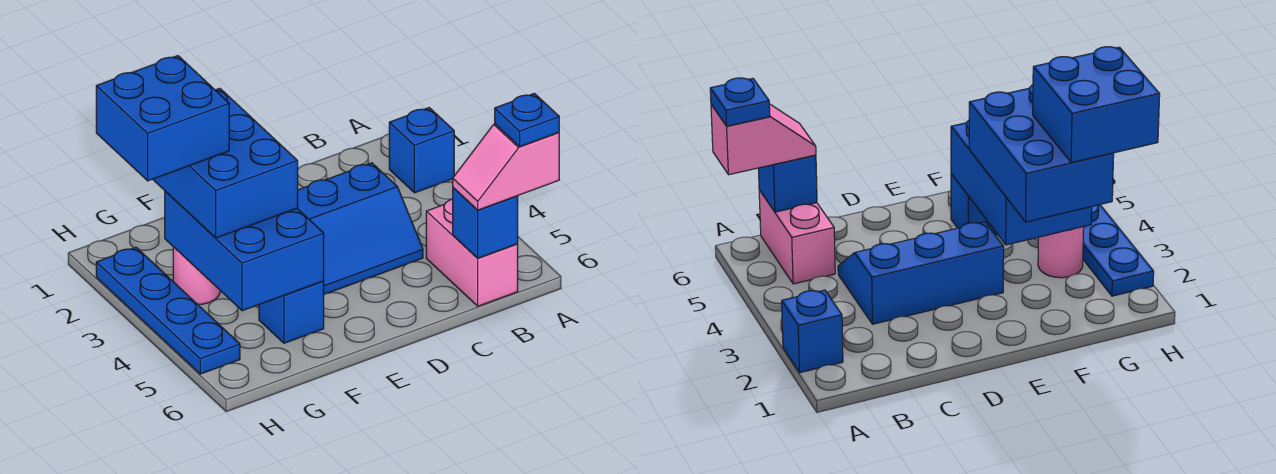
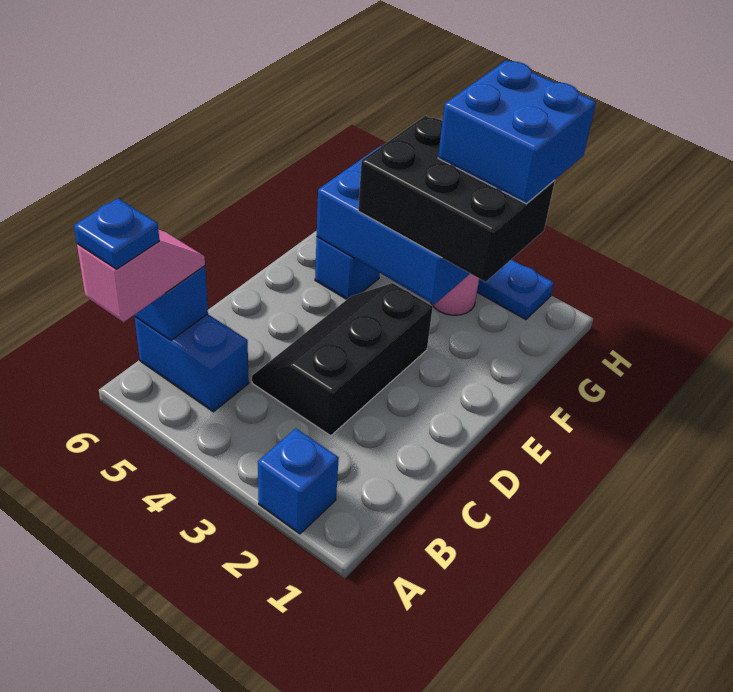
pink 1x2 brick [426,199,518,306] -> blue 1x2 brick [135,314,249,412]
blue 2x3 slope [297,163,423,294] -> black 2x3 slope [252,283,433,436]
blue 2x3 brick [153,88,298,238] -> black 2x3 brick [358,116,555,282]

